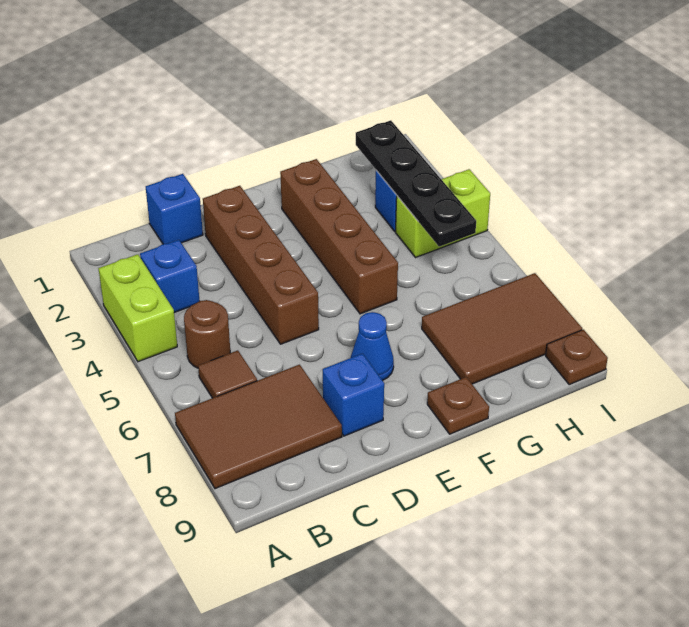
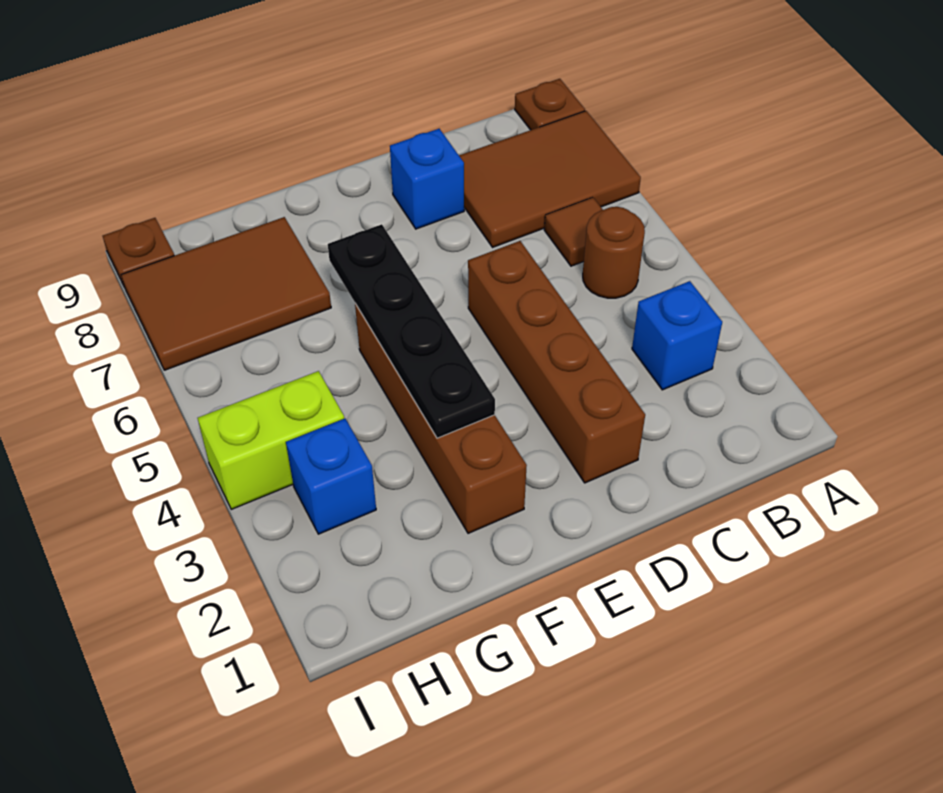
lime 1x2 brick [98,254,177,362] -> none
blue 1x1 brick [146,174,203,244] -> none
blue 1x1 cone [351,312,394,381] -> none
brown 1x1 plate [427,377,489,434] -> brown 1x1 plate moved to [515,79,585,130]
black 1x4 plate [356,120,476,247] -> black 1x4 plate moved to [328,224,495,438]

